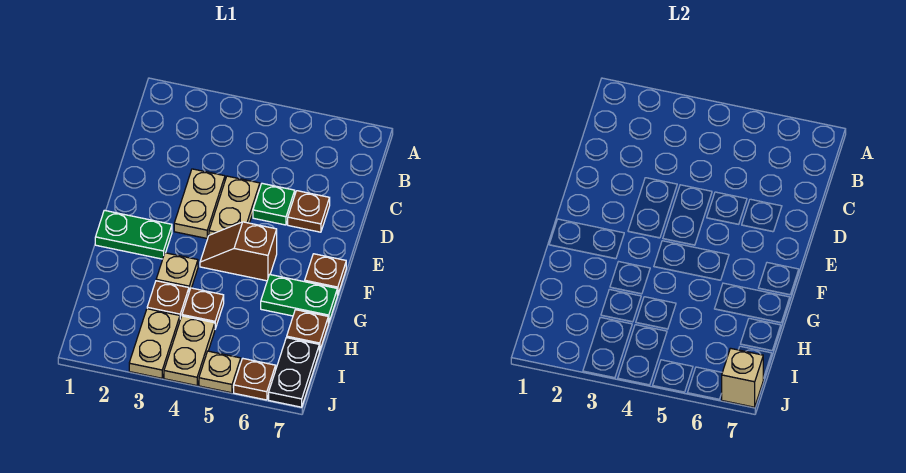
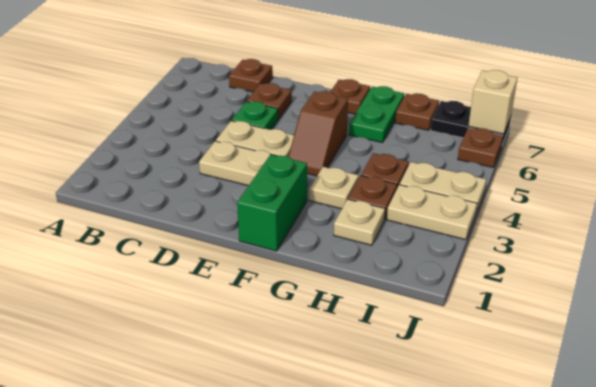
none -> brown 1x1 plate [229,59,273,92]
green 1x2 plate [95,210,172,259] -> green 1x2 brick [237,154,307,251]
tan 1x1 plate [199,351,241,393] -> tan 1x1 plate moved to [334,199,385,245]

